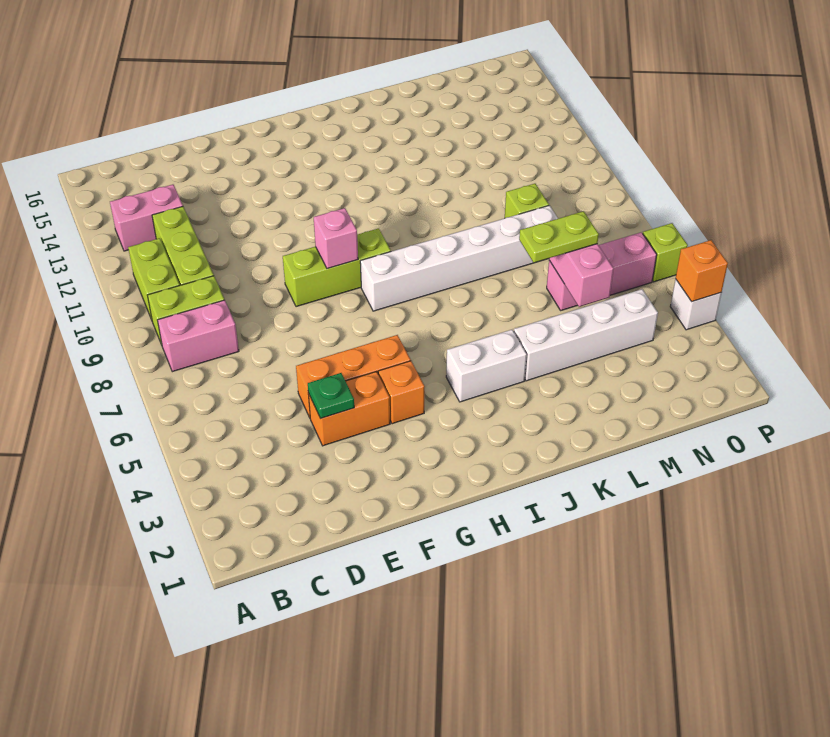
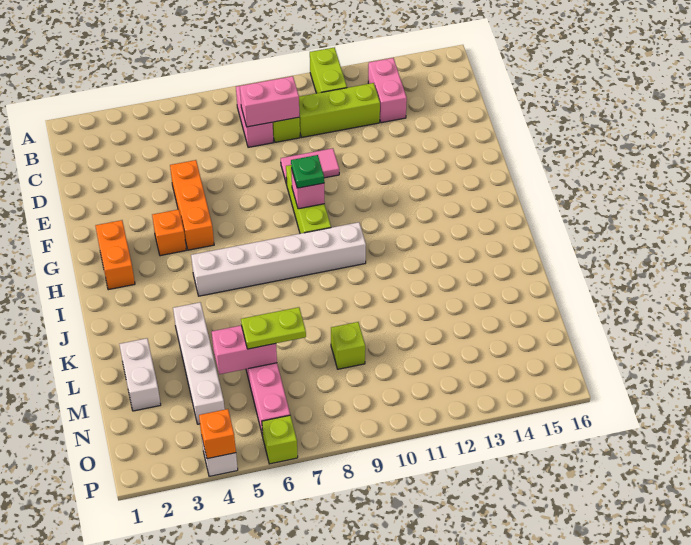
lime 1x2 brick [128,238,180,320] -> lime 1x2 brick turned to [310,47,347,93]
none -> pink 1x2 brick [240,76,300,127]
orange 1x2 brick [308,372,390,446] -> orange 1x2 brick moved to [95,220,135,290]
green 1x1 plate [308,373,354,418] -> green 1x1 plate moved to [291,155,324,188]
none -> pink 1x2 tile [281,148,339,185]
white 1x6 brick [360,205,558,311] -> white 1x6 brick turned to [191,222,366,296]
white 1x2 brick [446,330,527,402] -> white 1x2 brick moved to [119,338,161,411]
lime 1x2 plate [519,211,599,263] -> lime 1x2 plate turned to [241,307,306,349]

